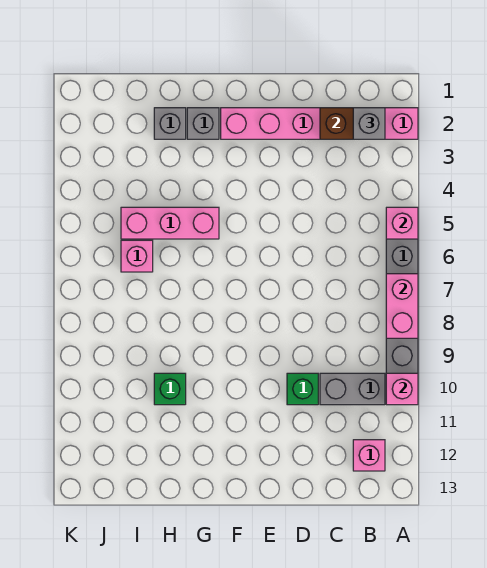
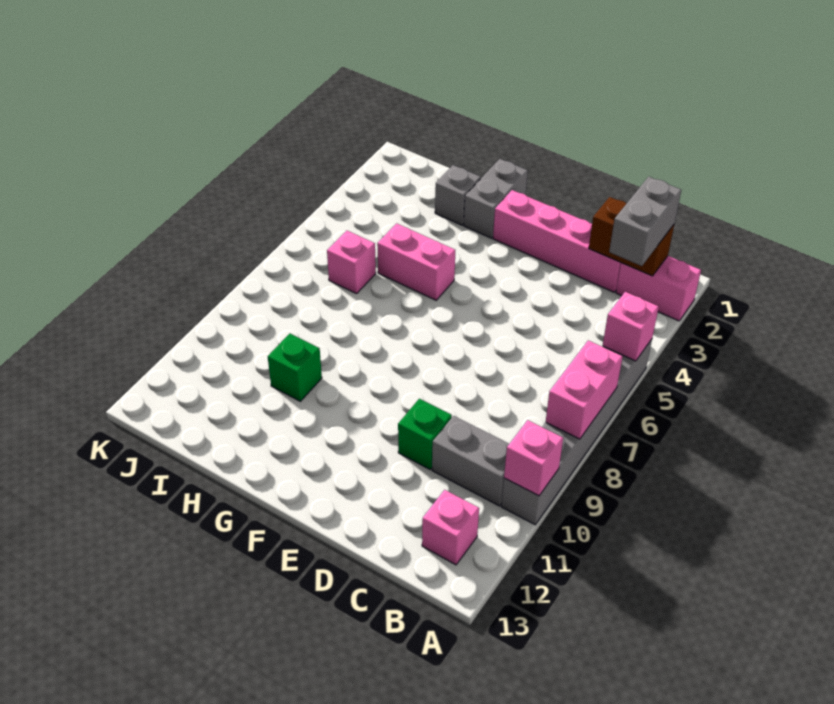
grey 1x1 brick [353,108,385,139] -> grey 1x2 brick [609,177,681,266]
grey 1x1 brick [187,108,219,139] -> grey 1x2 brick [464,159,528,238]
pink 1x3 brick [121,207,219,239] -> pink 1x2 brick [377,223,455,300]

